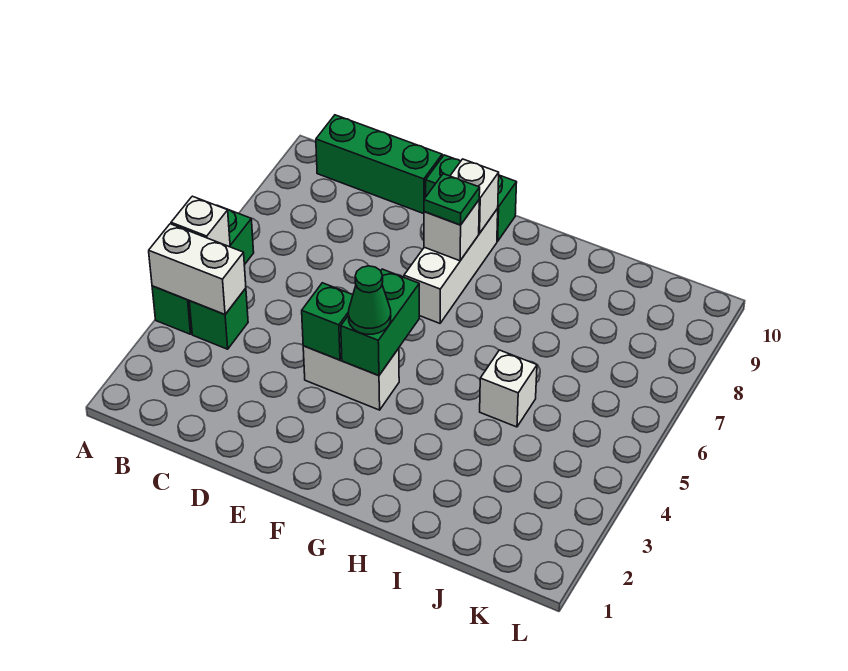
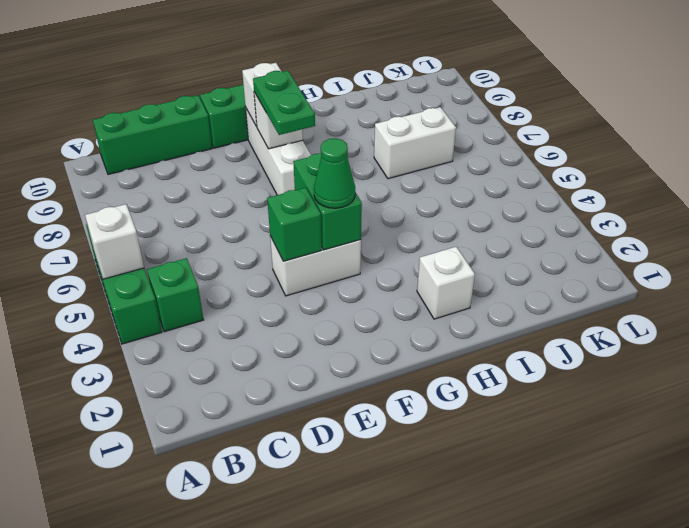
white 1x2 brick [149,224,246,315] -> white 1x2 brick moved to [374,107,456,179]
green 1x1 plate [424,174,480,225] -> green 1x2 plate [253,70,315,135]
white 1x1 brick [480,350,537,427] -> white 1x1 brick moved to [417,247,475,319]

